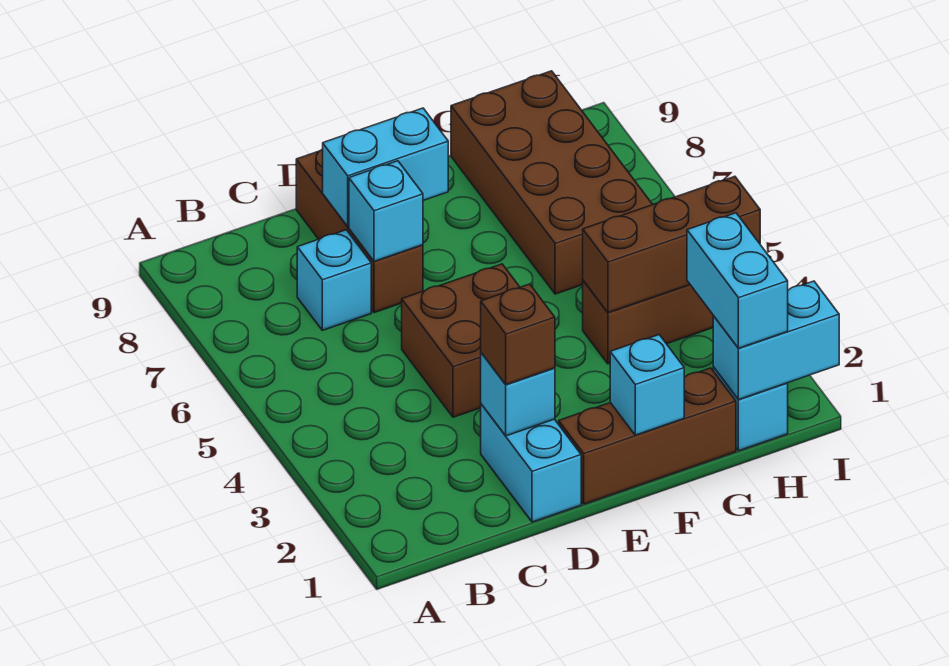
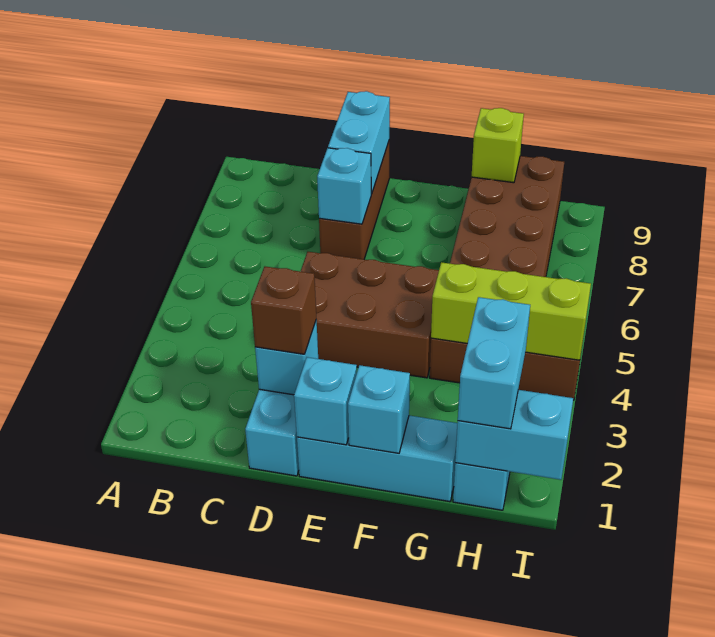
cyan 1x1 brick [297,230,371,330] -> cyan 1x1 brick moved to [294,357,357,445]
brown 2x2 brick [402,264,520,417] -> brown 2x3 brick [300,252,439,378]
cyan 1x2 brick [323,108,448,226] -> cyan 1x2 brick turned to [328,91,390,194]
brown 1x3 brick [559,368,736,504] -> cyan 1x3 brick [297,415,457,502]
brown 1x3 brick [583,176,760,313] -> lime 1x3 brick [431,262,591,360]
none -> lime 1x1 brick [472,108,524,183]

